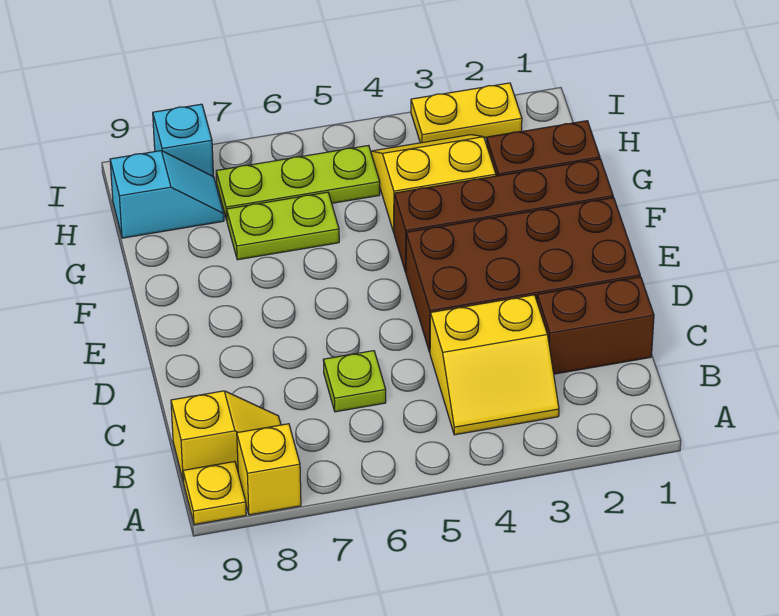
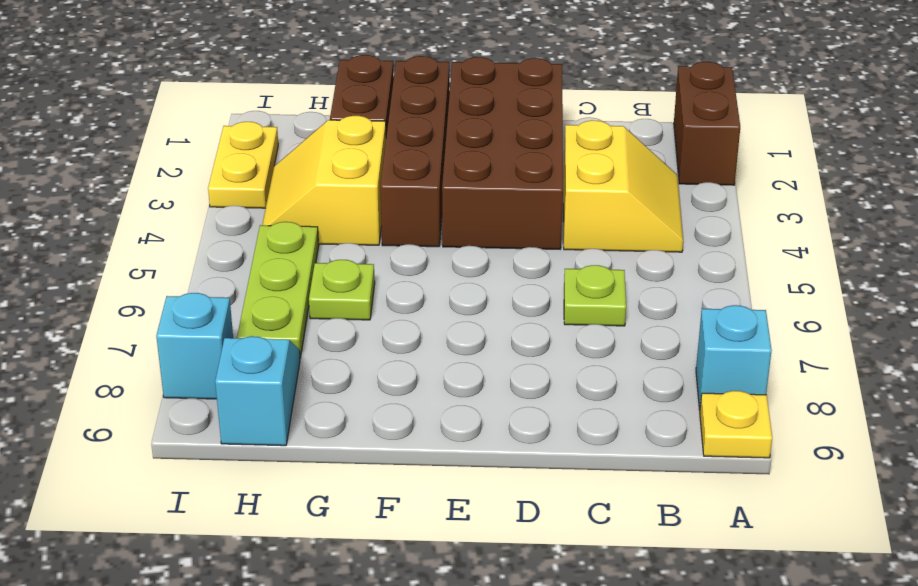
yellow 1x1 brick [237,424,301,515] -> cyan 1x1 brick [696,305,772,410]
yellow 1x2 slope [171,391,281,482] -> none
brown 1x2 brick [537,277,654,374] -> brown 1x2 brick moved to [674,62,740,185]
lime 1x2 plate [227,192,339,260] -> lime 1x1 plate [309,260,375,320]

